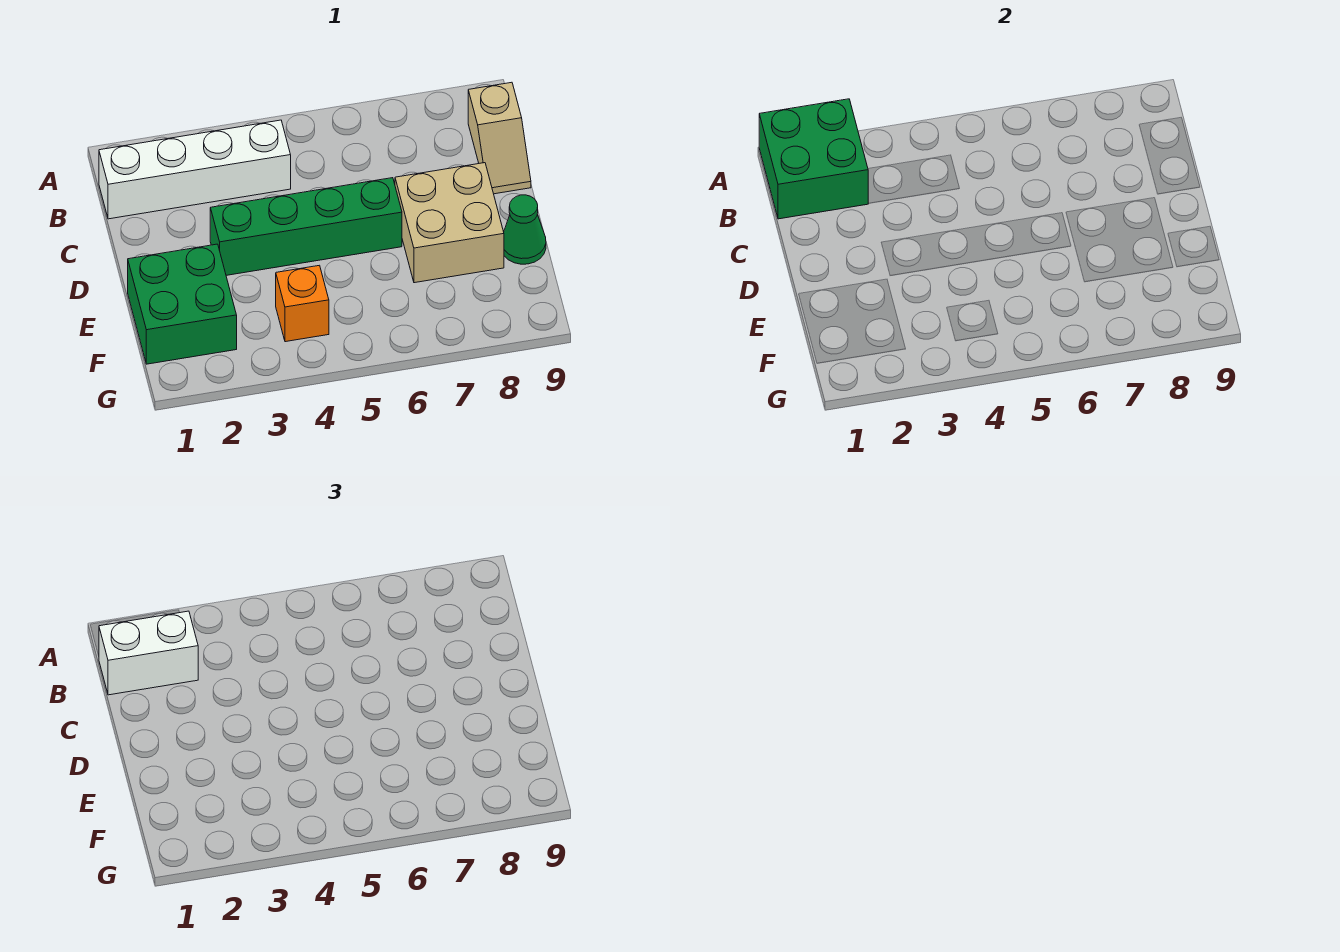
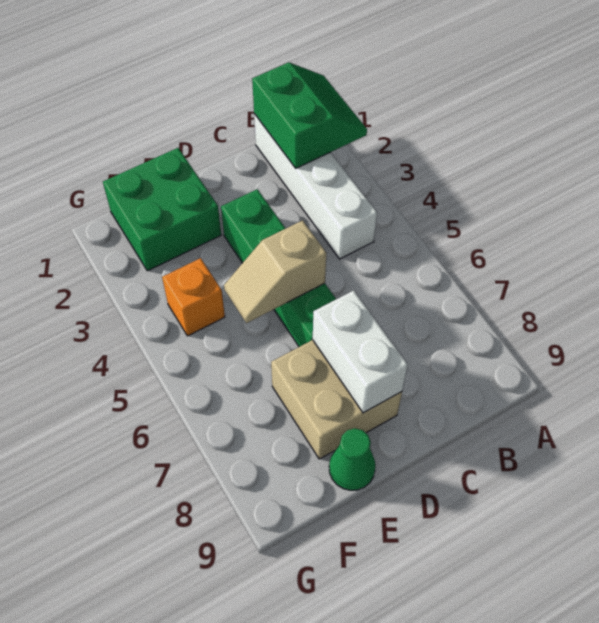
green 2x2 brick [759,99,869,219] -> green 2x2 slope [252,62,367,168]
white 1x2 brick [99,611,198,695] -> white 1x2 brick moved to [313,290,408,413]
tan 1x2 slope [468,82,531,194] -> tan 1x2 slope moved to [224,220,327,323]

